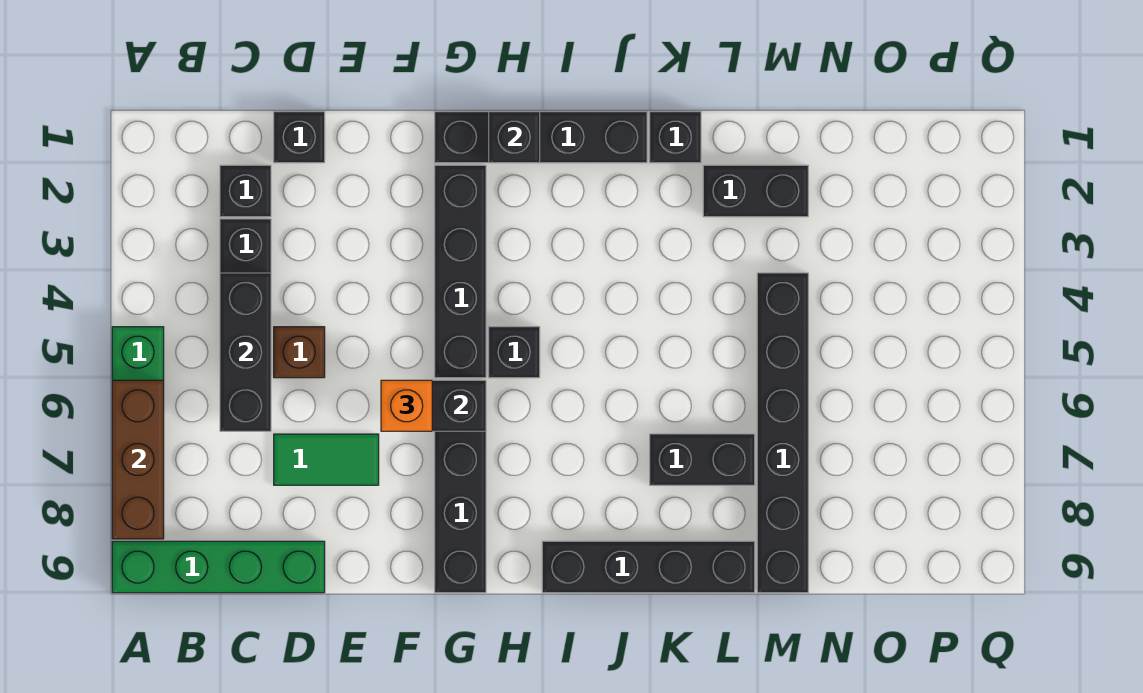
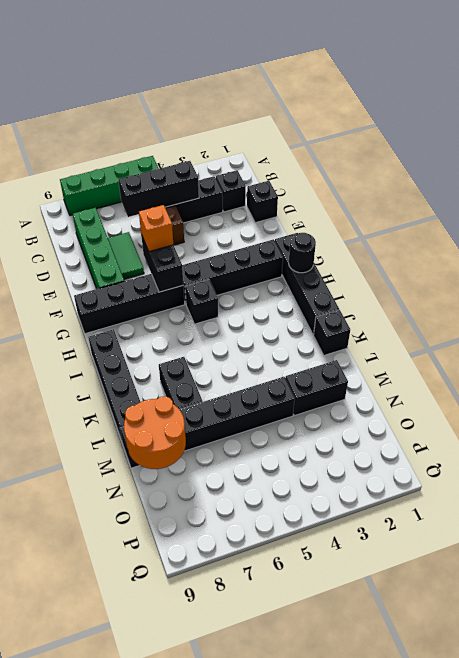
brown 1x3 brick [112,380,164,539] -> none
green 1x4 brick [112,541,325,593] -> green 1x4 brick moved to [73,208,124,289]
black 1x1 brick [489,112,540,163] -> black 1x1 round brick [289,233,316,273]
black 1x2 brick [703,165,808,217] -> black 1x2 brick turned to [285,360,348,416]
none -> orange 2x2 round brick [124,396,186,469]

